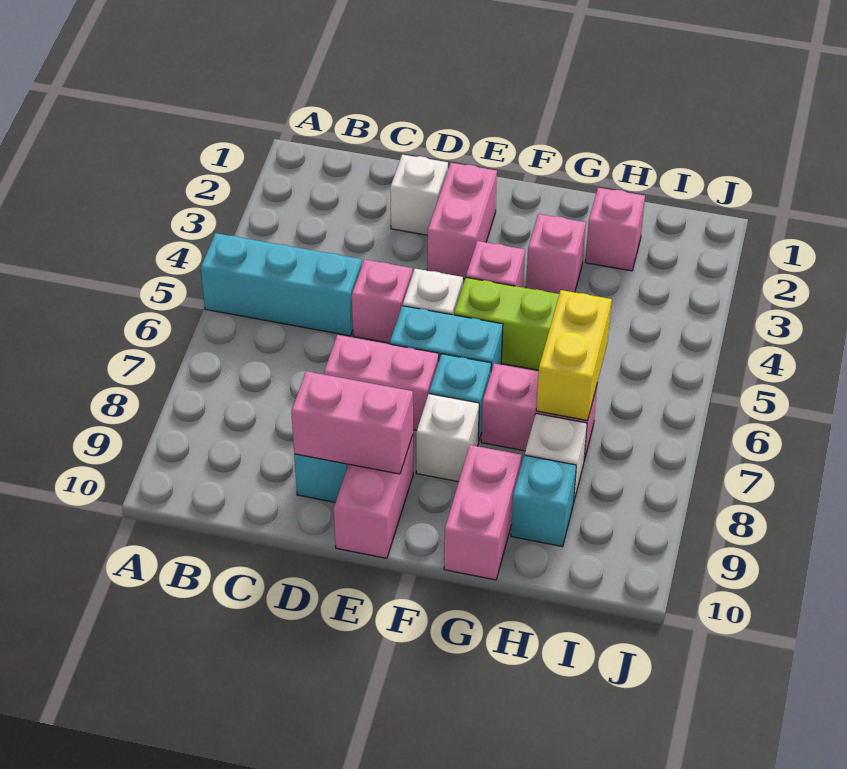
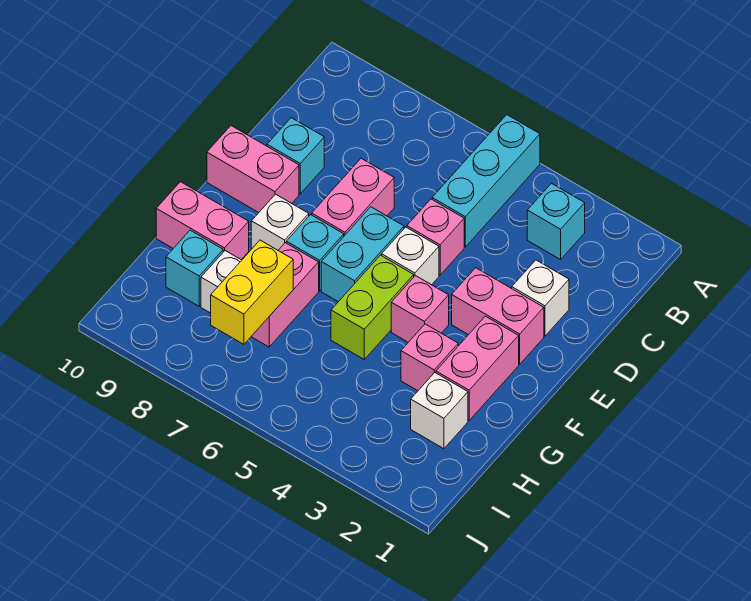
none -> cyan 1x1 brick [527,183,585,260]
pink 1x2 brick [291,371,413,474] -> pink 1x2 brick moved to [436,316,519,420]
pink 1x1 brick [585,188,645,271] -> white 1x1 brick [411,373,468,449]
yellow 1x2 brick [536,290,612,420] -> yellow 1x2 brick turned to [211,240,293,344]

